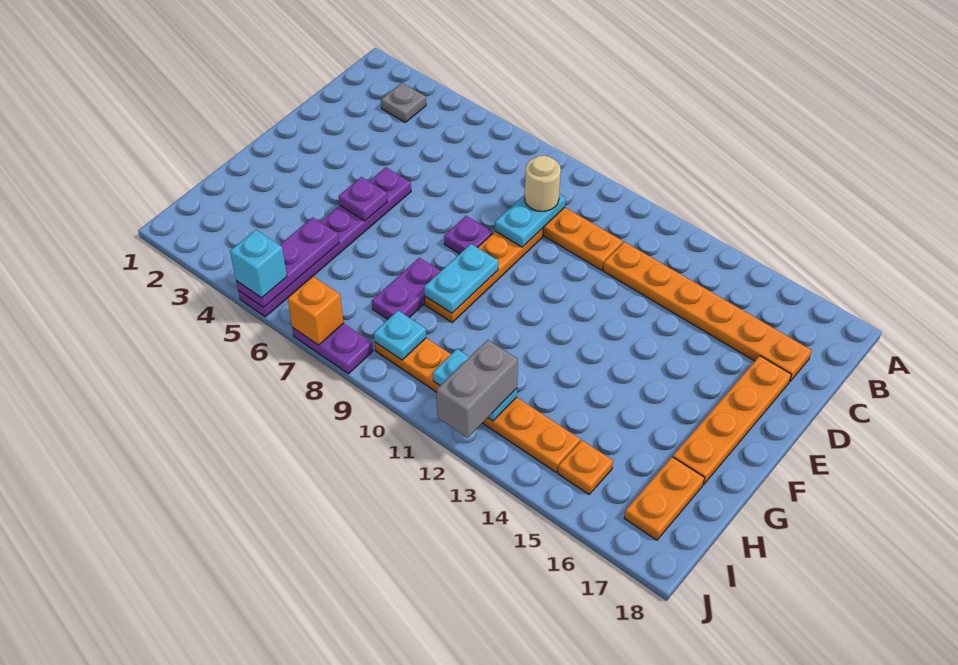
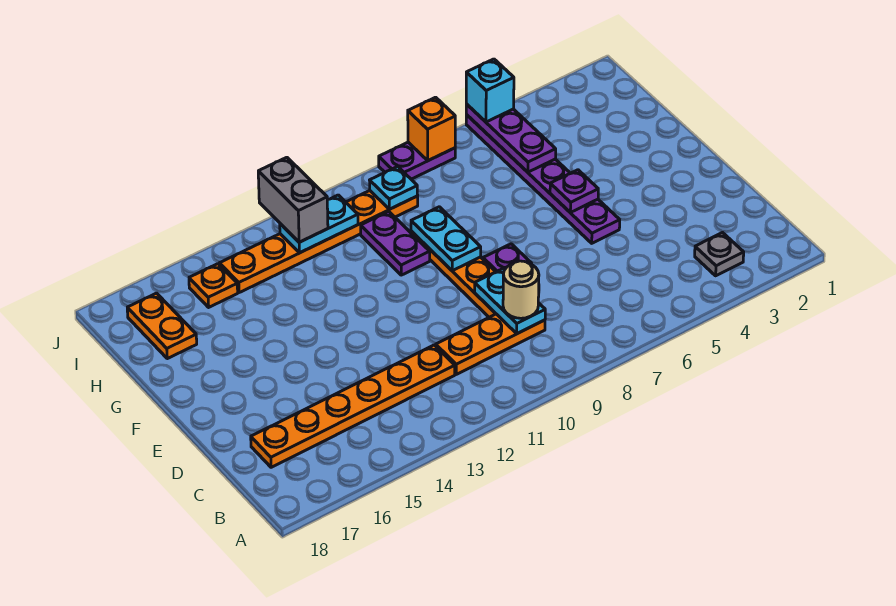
orange 1x4 plate [673,356,791,485] -> none
purple 1x2 plate [372,258,441,319] -> purple 1x2 plate moved to [361,212,430,275]

